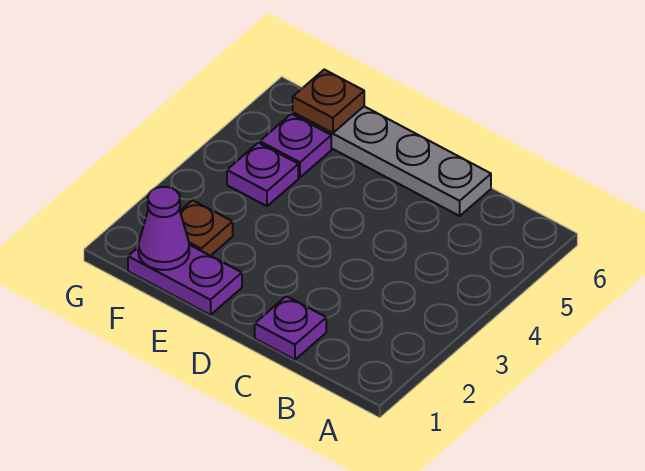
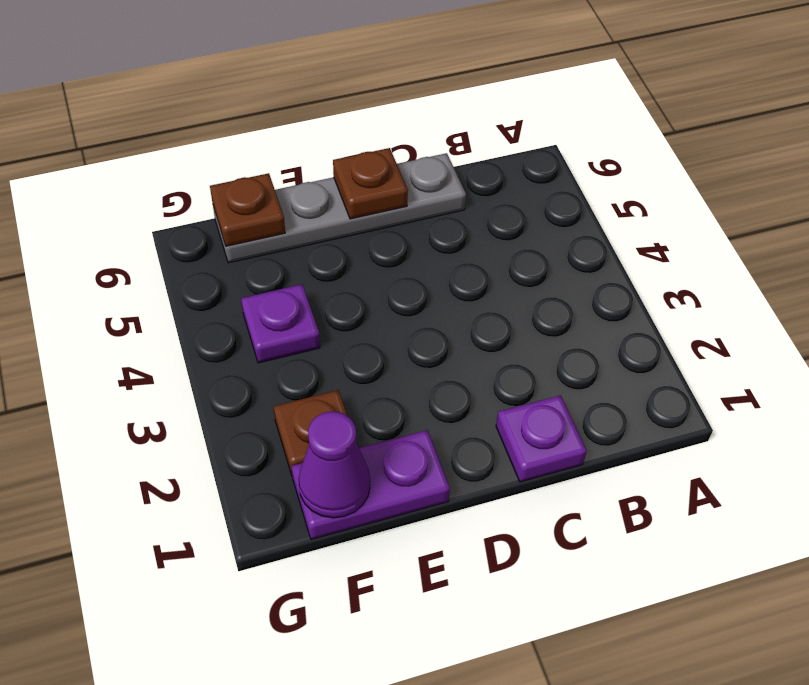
none -> brown 1x1 plate [333,148,408,219]
purple 1x1 plate [260,114,331,177] -> none

